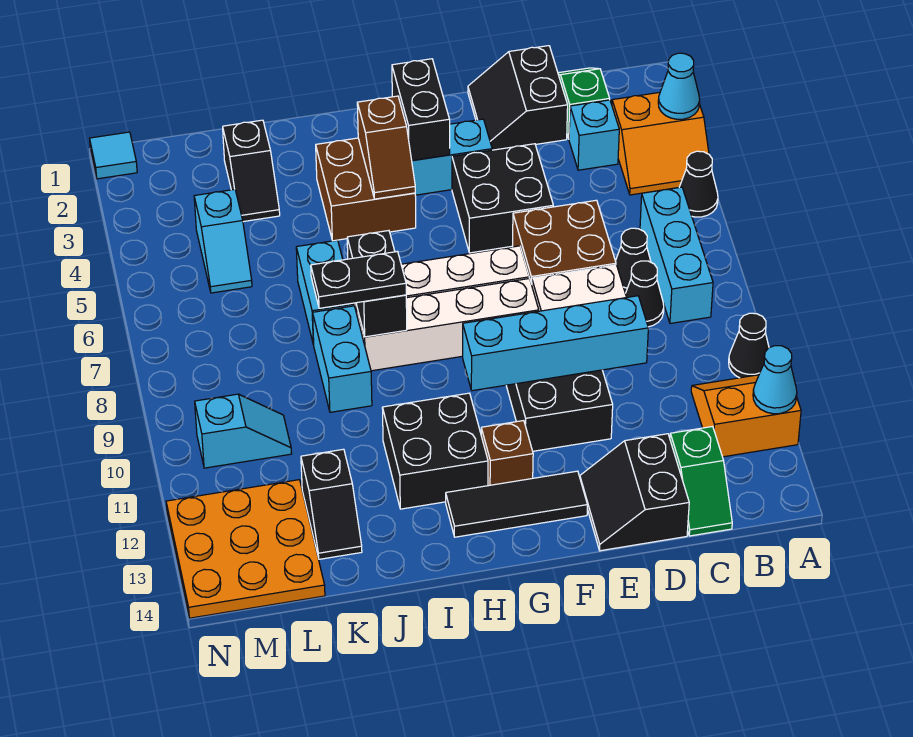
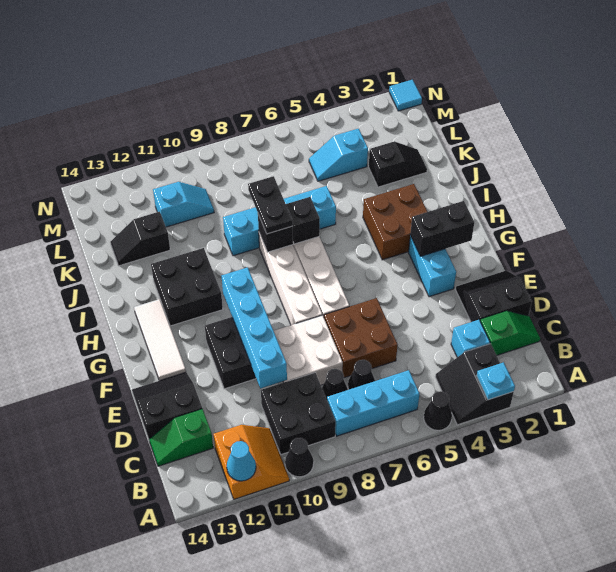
orange 2x2 slope [612,92,709,195] -> black 2x2 slope [435,344,514,425]
cyan 1x1 cone [658,53,700,119] -> cyan 1x1 plate [477,362,515,400]
black 2x2 brick [452,144,553,253] -> black 2x2 brick moved to [261,373,336,455]
black 1x3 tile [446,471,587,537] -> white 1x3 tile [134,299,186,381]
brown 1x1 brick [481,421,533,486] -> none
brown 1x2 slope [357,96,415,199] -> none
black 1x2 slope [223,120,280,222] -> black 1x2 slope turned to [369,141,427,187]
cyan 1x2 slope [195,394,292,468] -> cyan 1x2 slope turned to [153,182,214,227]
orange 3x3 plate [166,480,325,618] -> none

